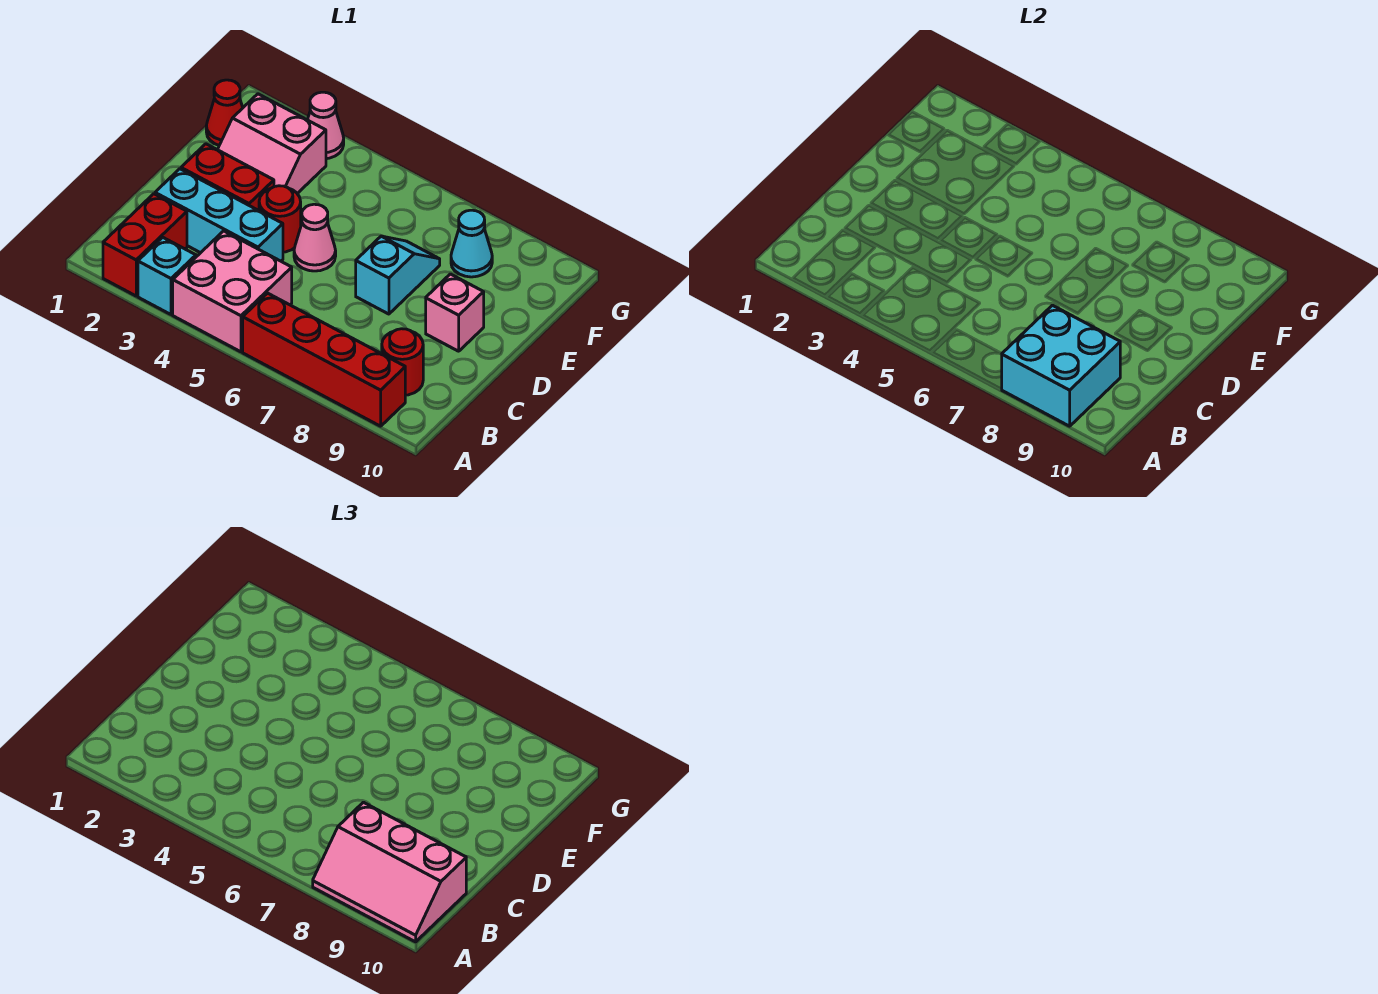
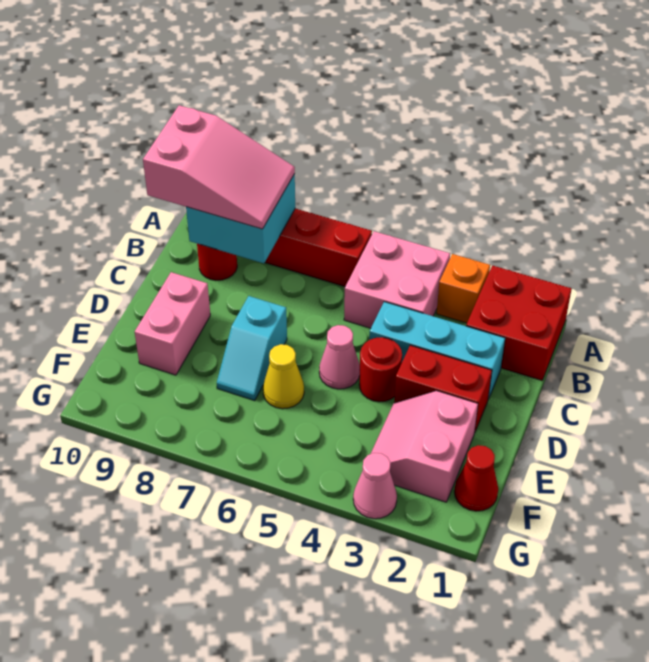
red 1x2 brick [103,194,187,296] -> red 2x2 brick [466,266,572,380]
cyan 1x1 brick [138,237,196,314] -> orange 1x1 brick [437,254,490,323]
pink 2x3 slope [313,802,466,942] -> pink 2x3 slope turned to [143,105,295,229]
pink 1x1 brick [426,274,484,351] -> pink 1x2 brick [135,272,210,375]
pink 2x2 slope [218,94,326,193] -> pink 2x2 slope turned to [371,391,478,502]
none -> yellow 1x1 cone [263,344,304,409]
cyan 1x1 cone [451,210,492,277] -> none

